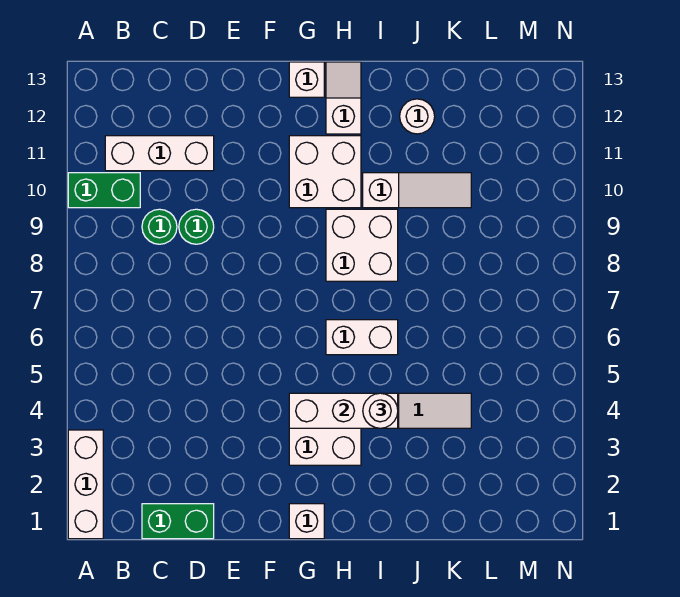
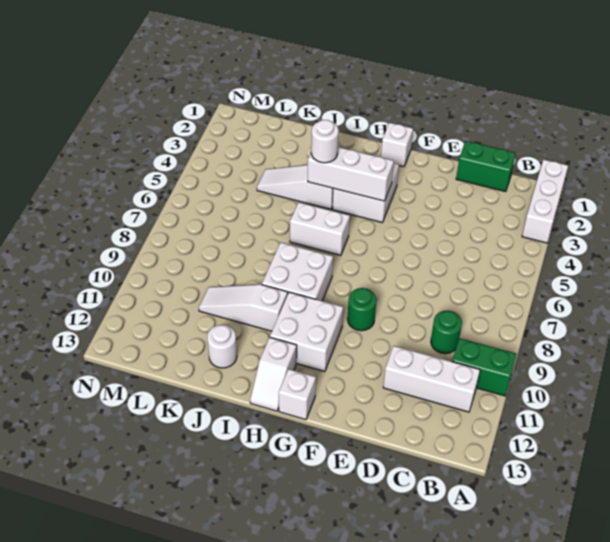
green 1x1 round brick [179,209,214,244] -> green 1x1 round brick moved to [347,288,376,331]

